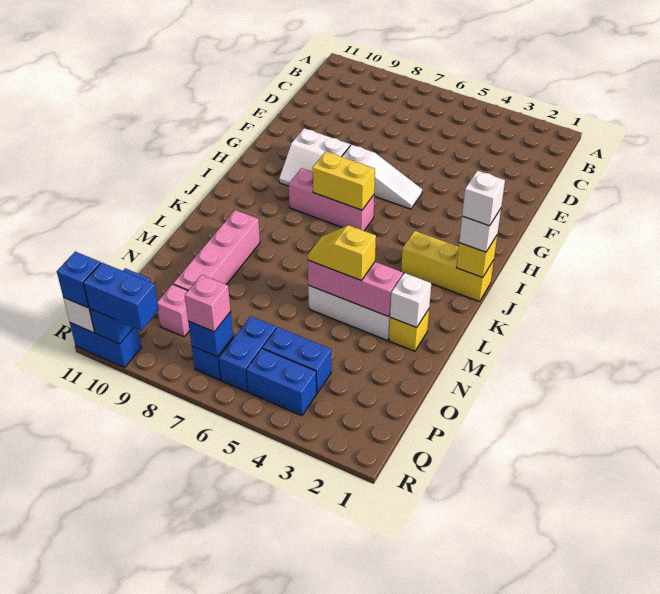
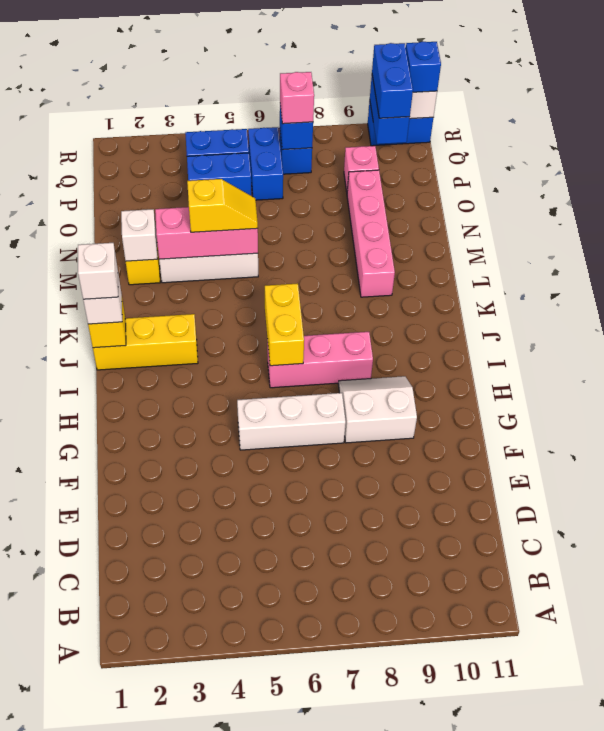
white 1x3 slope [342,145,422,209] -> white 1x3 brick [237,393,346,450]
yellow 1x2 brick [313,152,375,210] -> yellow 1x2 brick turned to [265,283,304,366]
blue 1x2 brick [83,262,159,330] -> blue 1x2 brick turned to [372,43,413,118]

